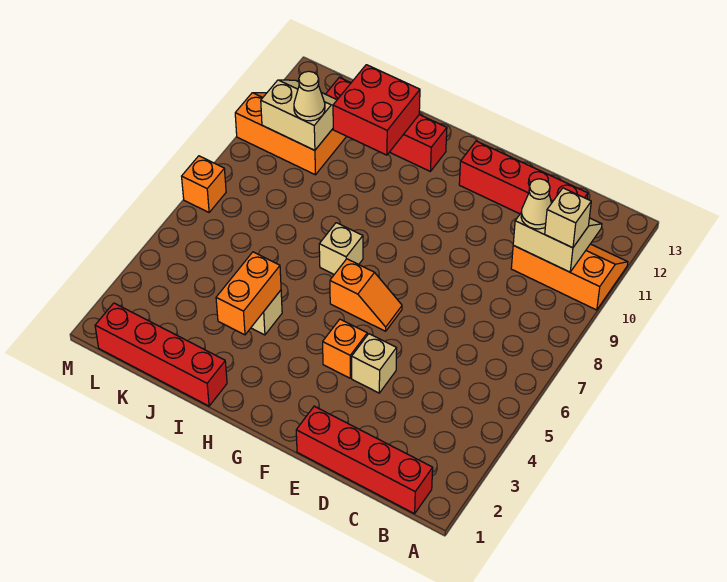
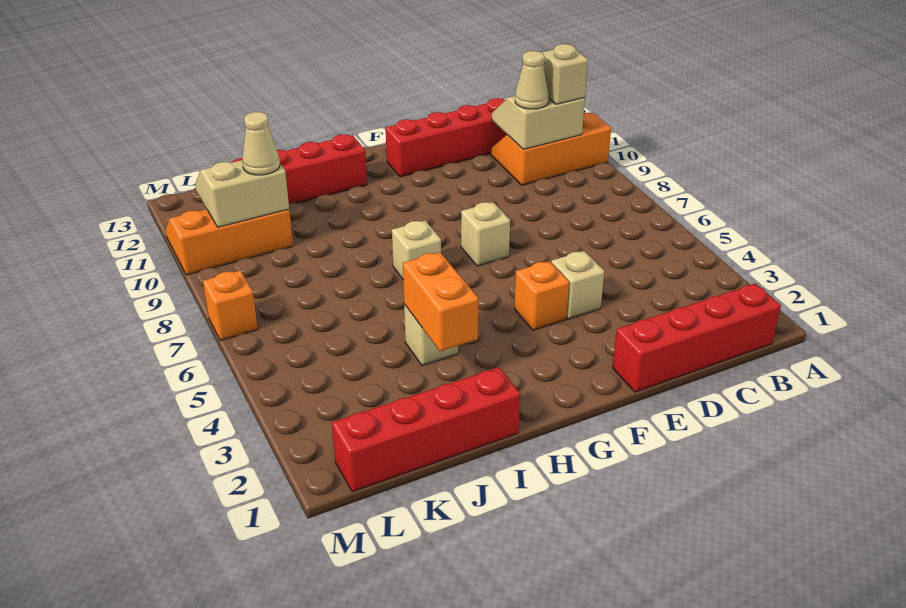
orange 1x2 slope [330,259,402,331] -> none
none -> tan 1x1 brick [461,202,510,266]
red 2x2 brick [333,65,420,155] -> none

